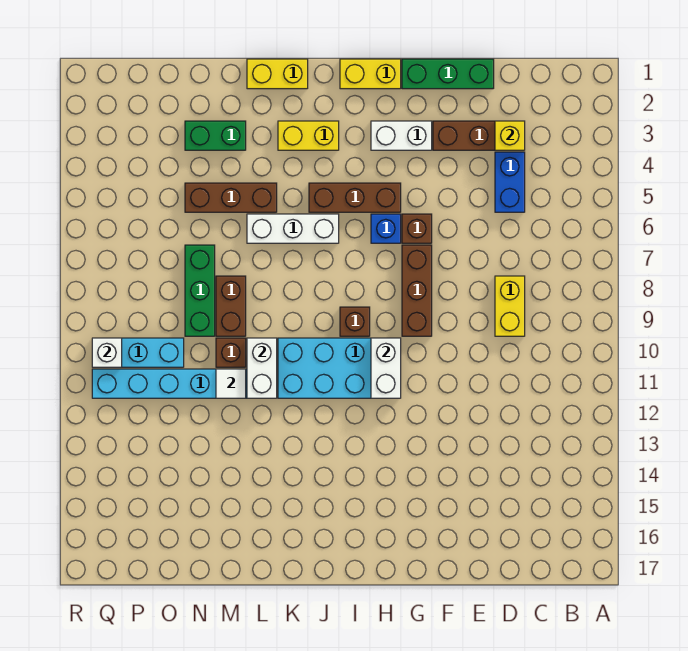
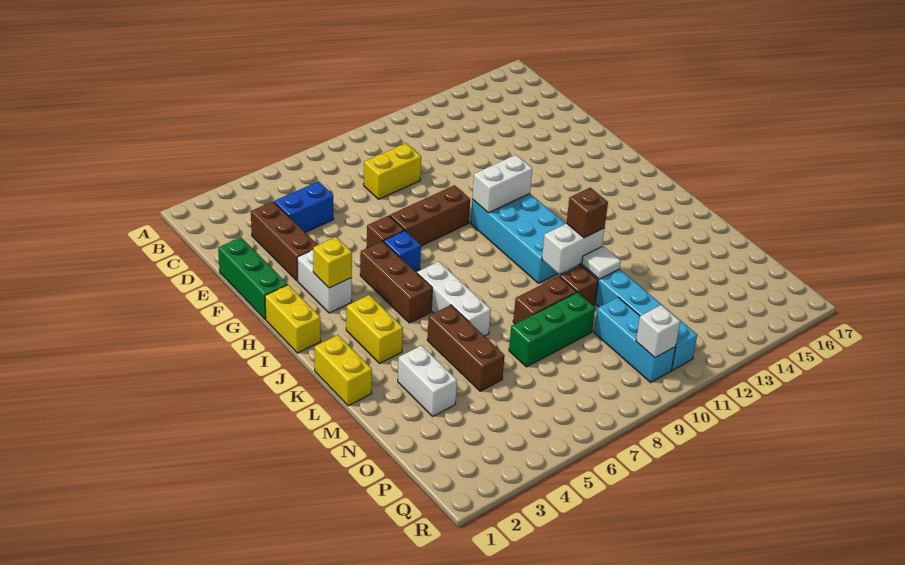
yellow 1x1 brick [495,121,525,150] -> yellow 1x1 brick moved to [313,237,352,288]
brown 1x1 brick [340,307,370,336] -> brown 1x1 brick moved to [567,188,608,238]
green 1x2 brick [185,121,246,150] -> white 1x2 brick [398,346,457,416]

